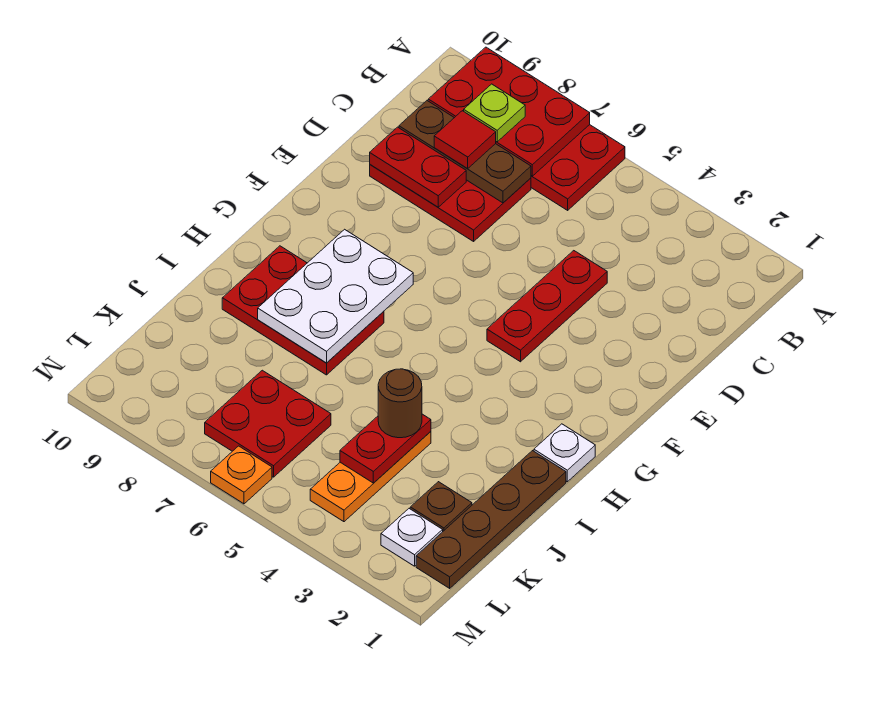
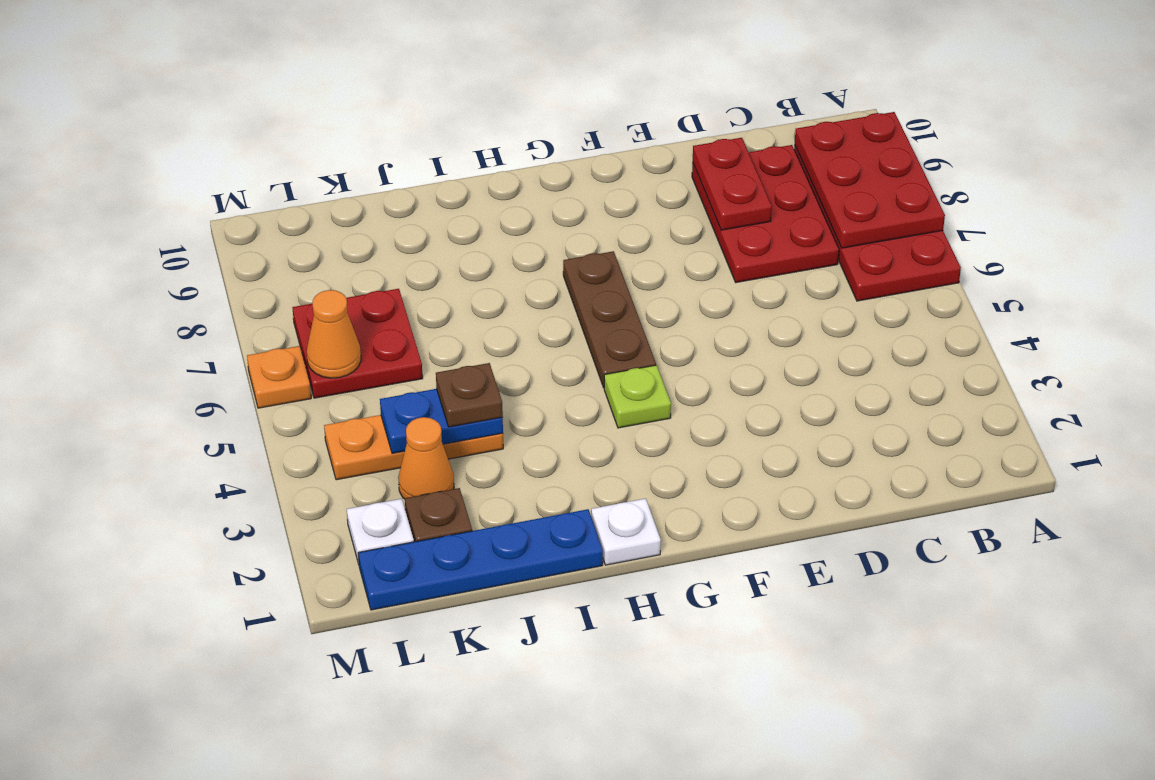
lime 1x1 plate [464,84,525,142] -> lime 1x1 plate moved to [604,365,671,428]
brown 1x3 plate [399,101,531,203] -> brown 1x3 plate moved to [563,251,656,388]
red 1x1 tile [434,111,496,169] -> none
red 1x3 plate [487,251,607,362] -> none
white 2x3 plate [258,229,413,363] -> none
red 2x3 plate [222,246,384,375] -> none
brown 1x4 plate [416,451,566,588] -> blue 1x4 plate [358,509,603,610]
red 1x2 plate [340,414,431,483] -> blue 1x2 plate [380,389,503,453]
brown 1x1 round brick [378,369,422,438] -> brown 1x1 plate [436,363,503,427]
none -> orange 1x1 cone [398,417,454,499]
none -> orange 1x1 cone [307,290,361,378]

